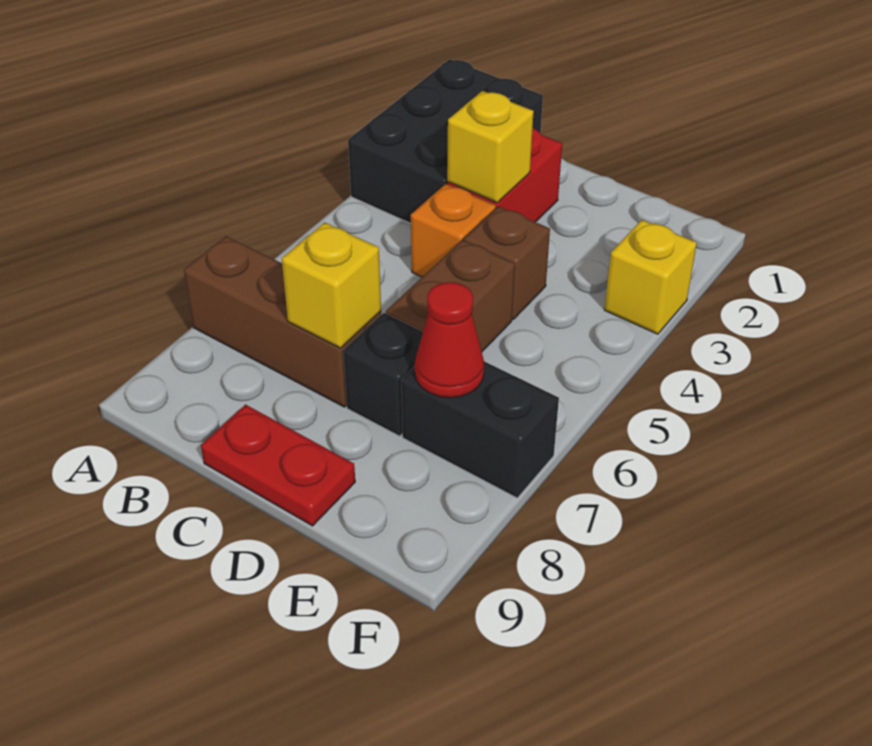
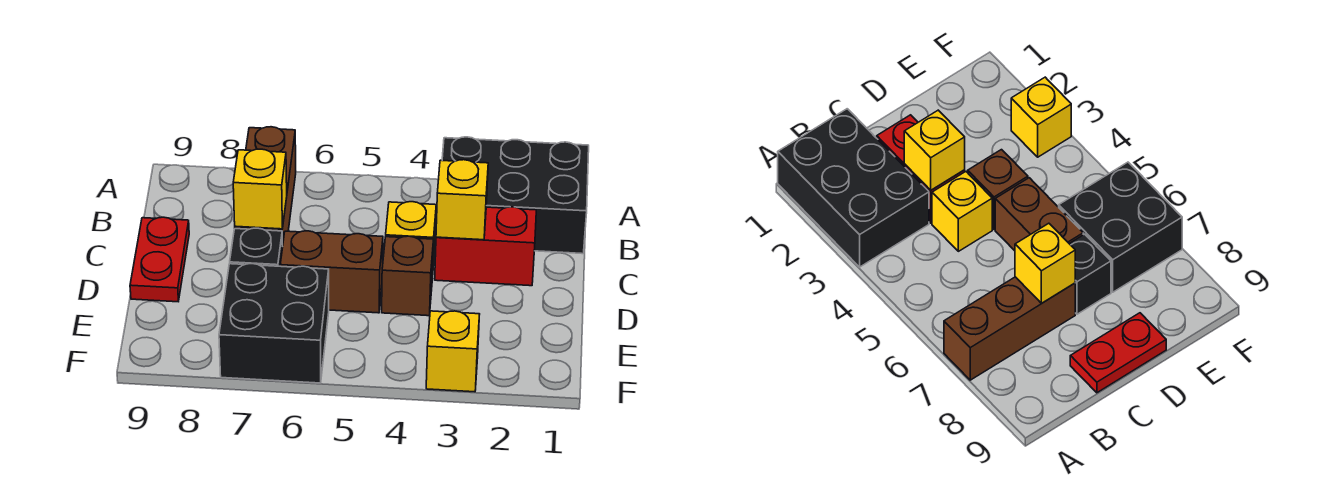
orange 1x1 brick [411,184,496,277] -> yellow 1x1 brick [386,202,436,278]
black 1x2 brick [401,361,559,498] -> black 2x2 brick [219,264,329,383]
red 1x1 cone [415,282,484,398] -> none

